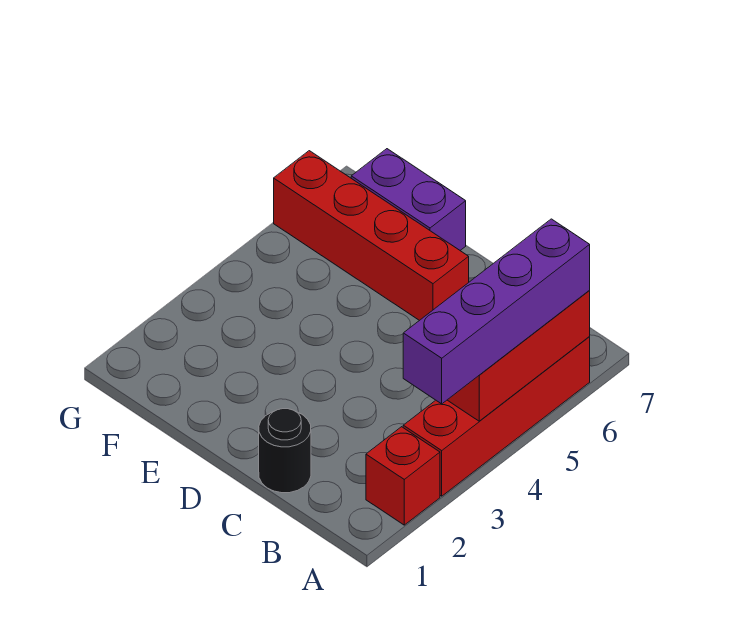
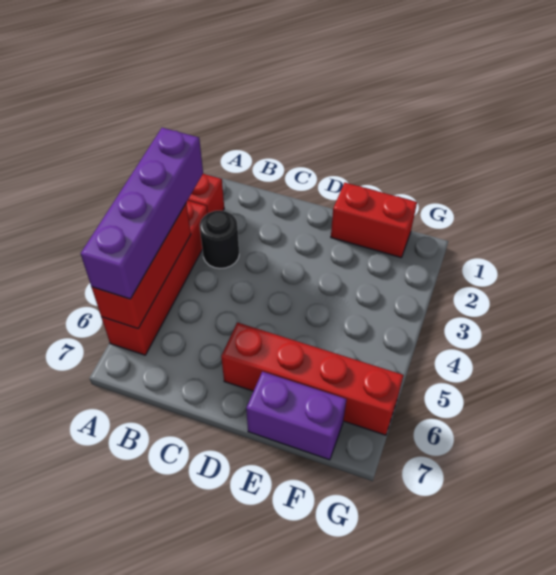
black 1x1 round brick [259,409,311,493] -> black 1x1 round brick moved to [200,211,239,268]
none -> red 1x2 brick [331,183,417,258]

